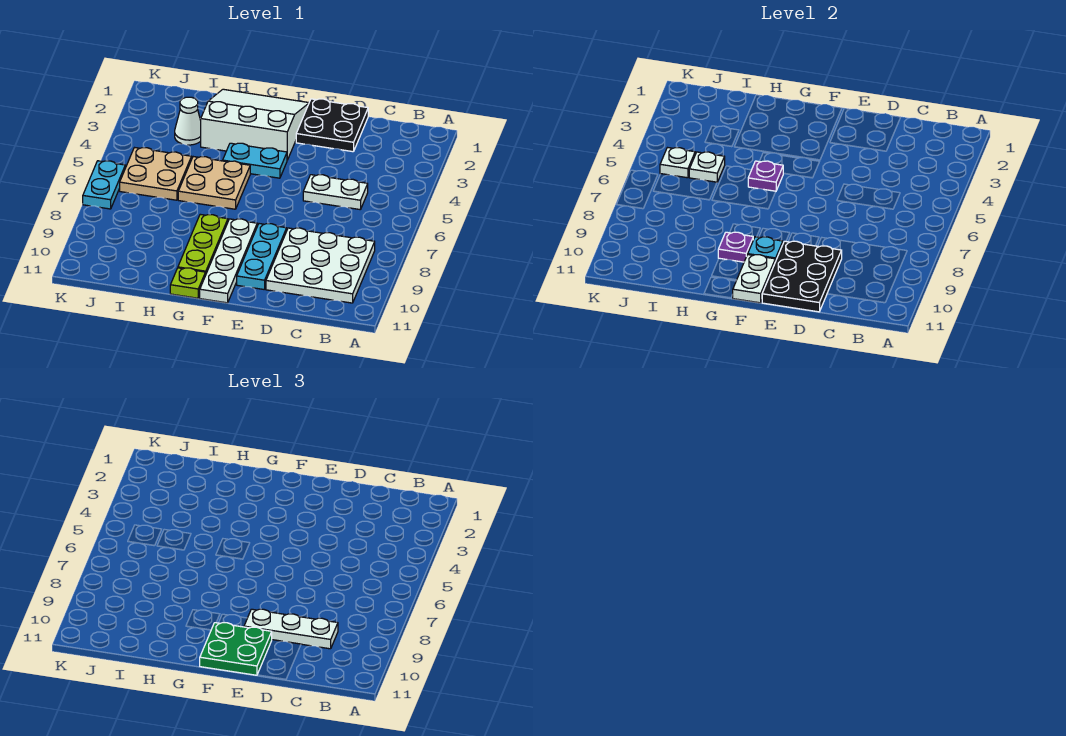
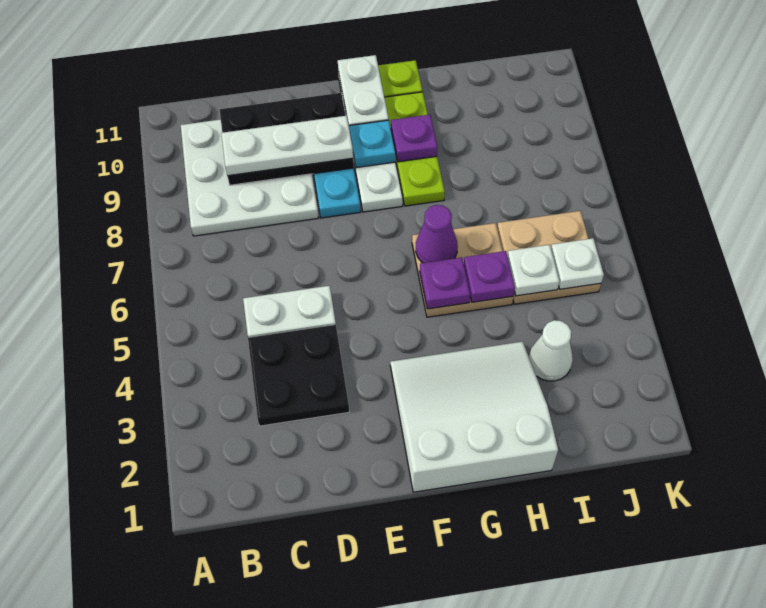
black 2x2 plate [296,99,368,152] -> black 2x2 plate moved to [248,325,349,426]
black 2x3 plate [762,241,842,312] -> black 2x3 plate turned to [220,93,354,185]
green 2x2 plate [200,623,272,675] -> none
white 3x3 slope [201,89,309,160] -> white 3x3 slope turned to [390,342,558,492]
cyan 1x2 plate [223,143,287,178] -> none
none -> purple 1x1 cone [416,205,458,263]
none -> purple 1x1 plate [464,251,515,302]
cyan 1x2 plate [83,161,125,209] -> none

